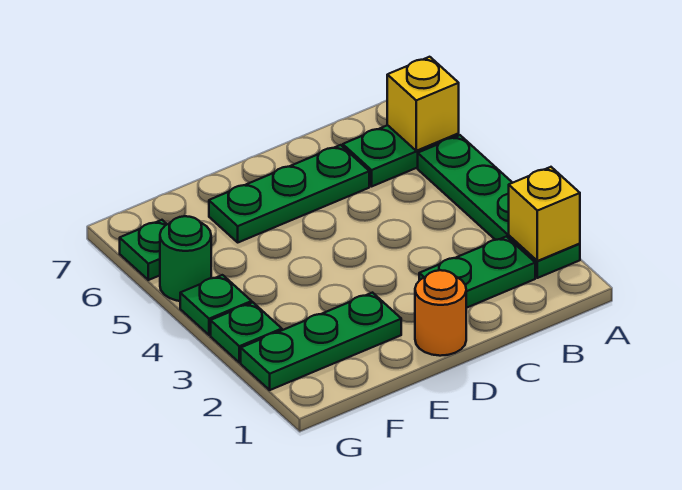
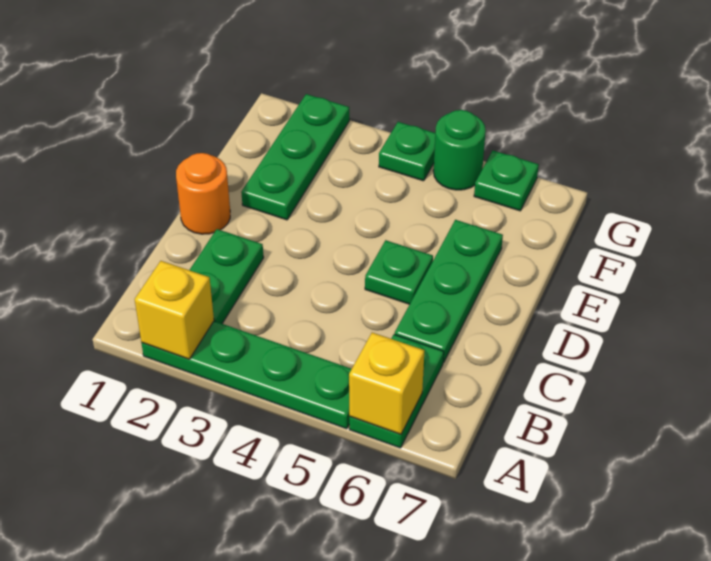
green 1x1 plate [211,303,282,363] -> green 1x1 plate moved to [365,240,433,304]

